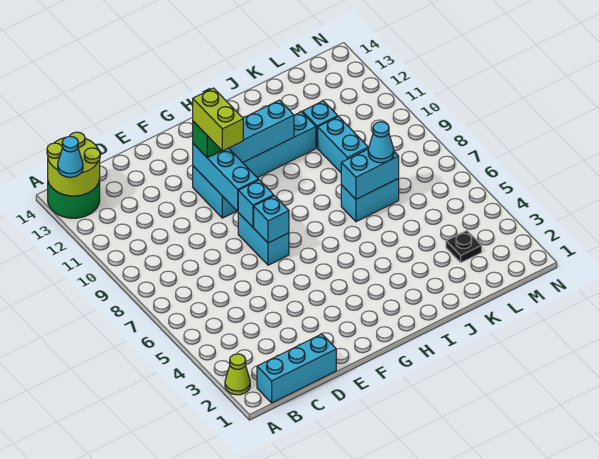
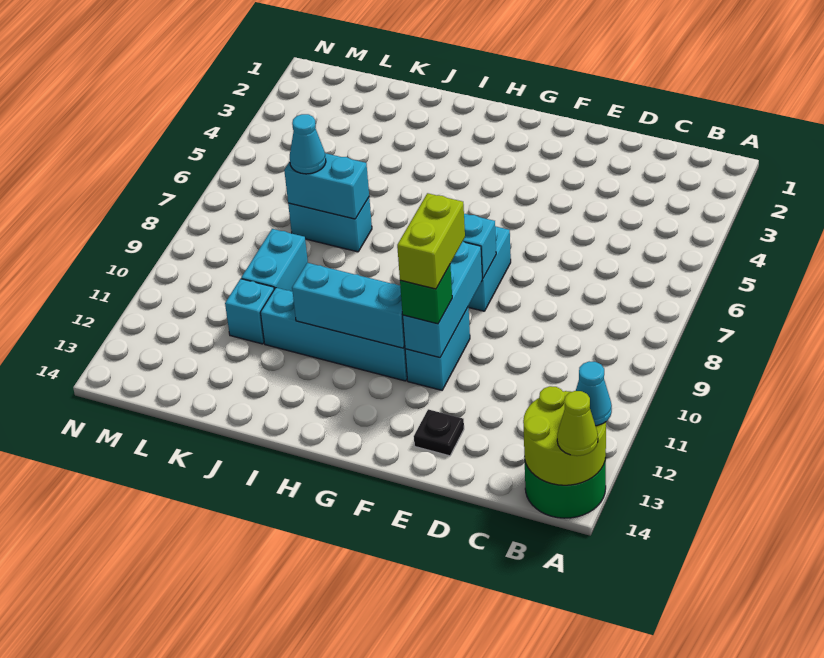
lime 1x1 cone [225,354,250,395] -> lime 1x1 cone moved to [557,391,598,456]
cyan 1x3 brick [257,334,336,403] -> none
cyan 1x1 brick [254,196,289,243] -> none
black 1x1 plate [446,231,482,262] -> black 1x1 plate moved to [414,409,464,456]

